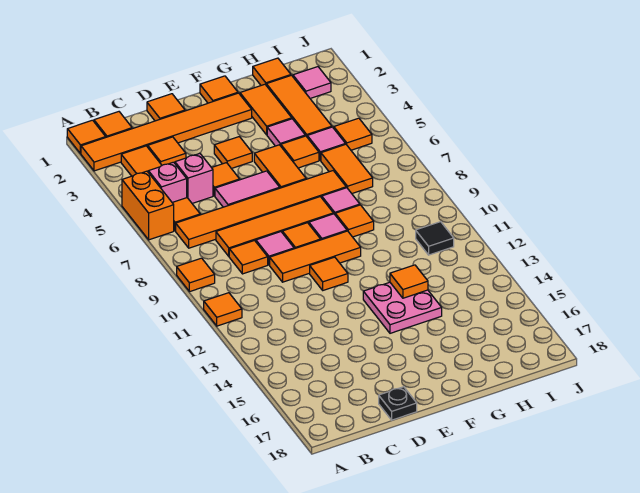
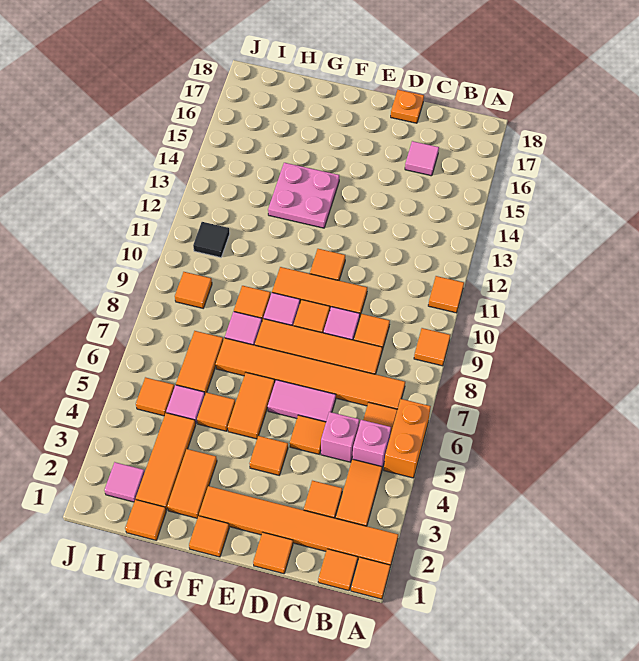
black 1x1 plate [379,387,417,420] -> orange 1x1 plate [391,90,424,123]
pink 1x1 tile [267,119,305,146] -> pink 1x1 tile moved to [405,141,439,176]
orange 1x1 tile [390,265,428,298] -> orange 1x1 tile moved to [175,272,212,308]

